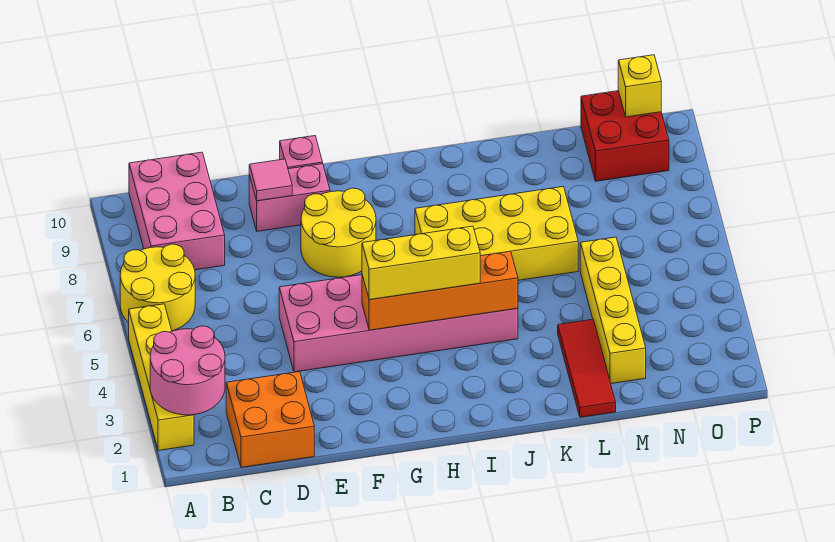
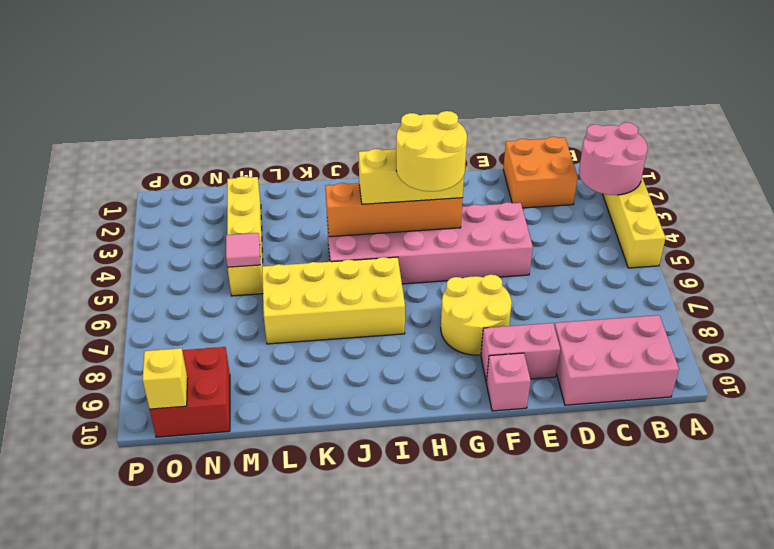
yellow 2x2 round brick [120,244,195,331] -> yellow 2x2 round brick moved to [396,111,467,191]
pink 2x3 brick [129,152,225,270] -> pink 2x3 brick turned to [554,315,679,405]
pink 1x1 tile [249,159,292,201] -> pink 1x1 tile moved to [226,233,260,267]
red 1x3 tile [558,319,616,417] -> none

